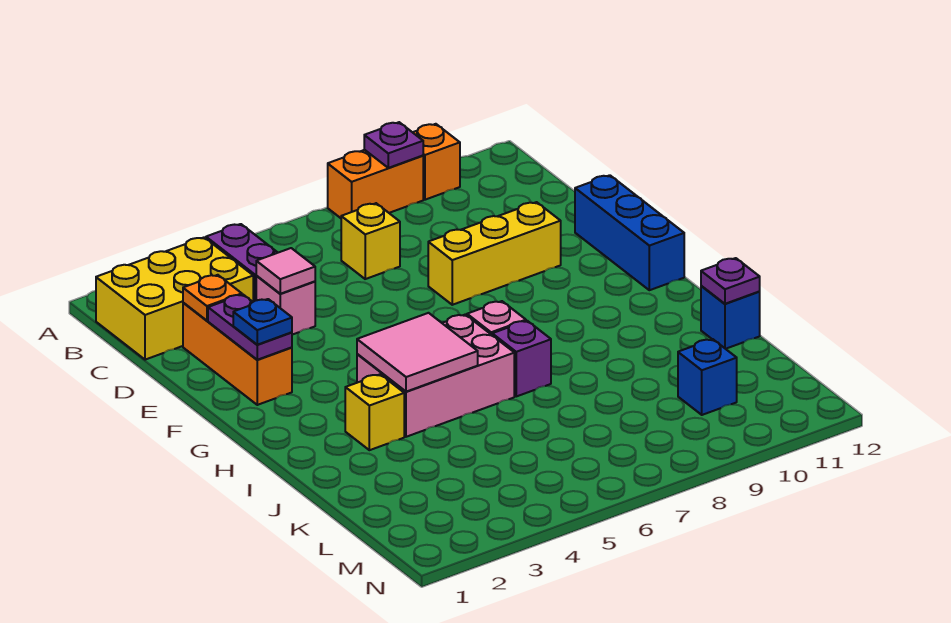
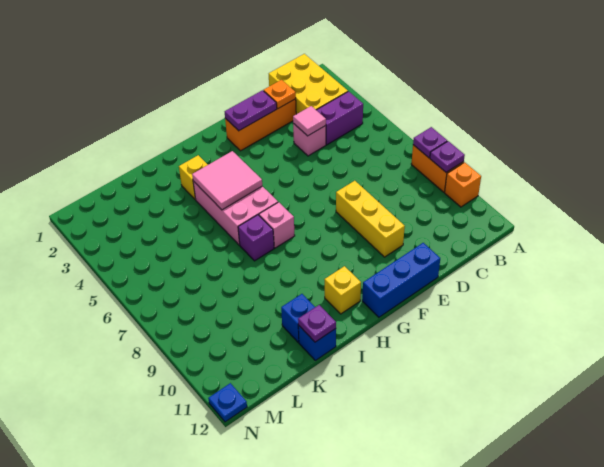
none -> purple 1x1 plate [413,127,447,158]
yellow 1x1 brick [341,203,400,279] -> yellow 1x1 brick moved to [324,266,361,314]
blue 1x1 plate [233,299,292,345] -> blue 1x1 plate moved to [208,383,247,422]
blue 1x1 brick [678,339,737,415] -> blue 1x1 brick moved to [281,294,315,342]

